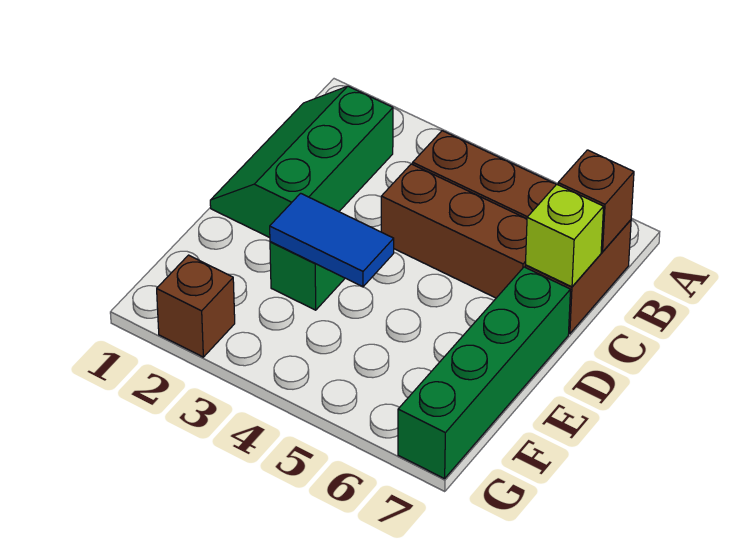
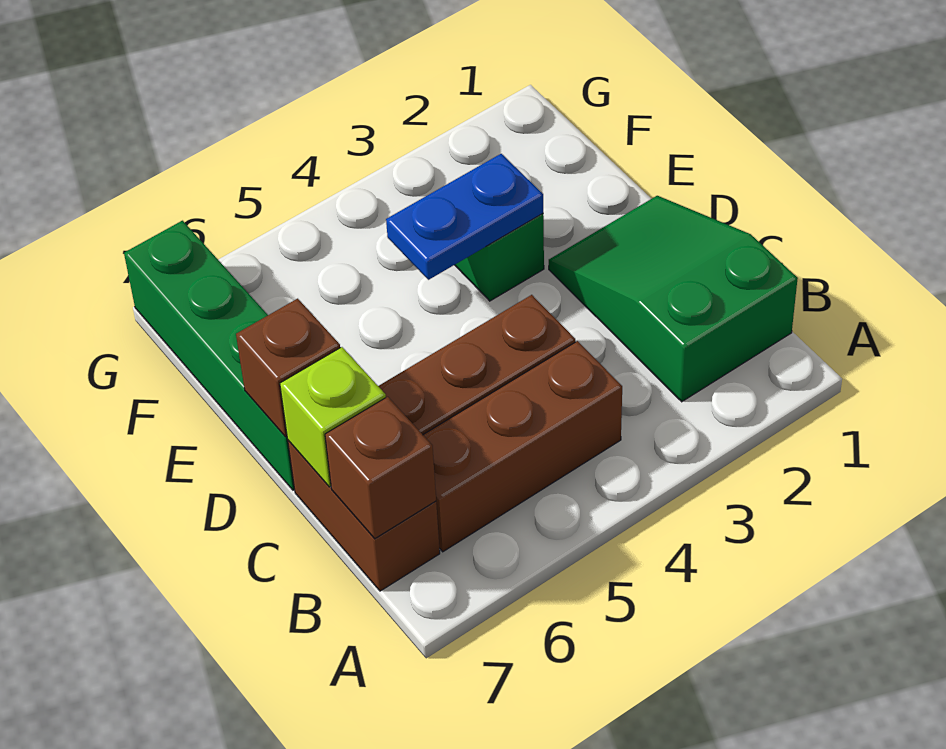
green 2x3 slope [210,86,393,238] -> green 2x3 slope turned to [549,196,798,402]
blue 1x2 tile [270,193,394,287] -> blue 1x2 plate [386,154,543,280]
brown 1x1 brick [157,255,235,357] -> brown 1x1 brick moved to [236,299,340,437]

